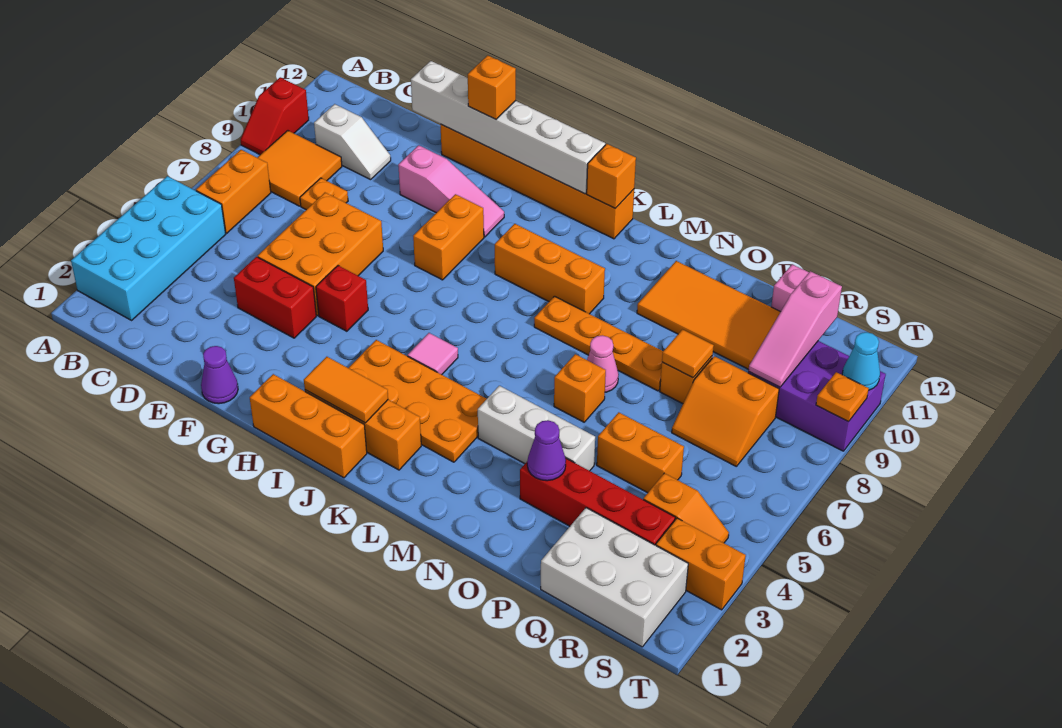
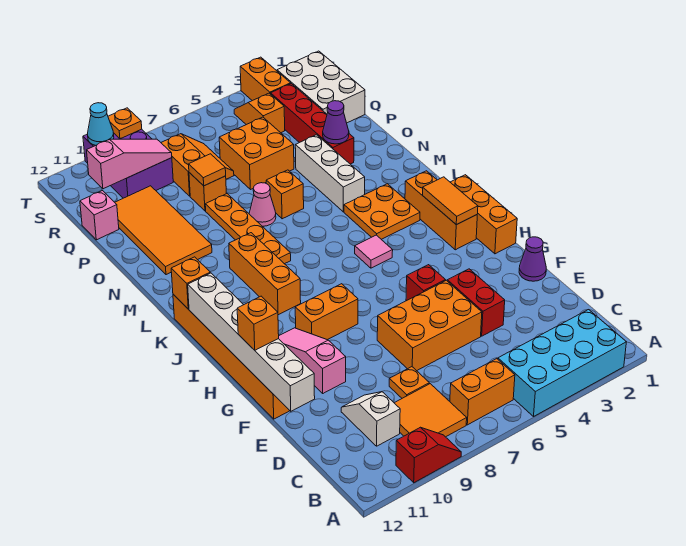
orange 2x4 plate [349,340,486,462] -> orange 2x2 plate [344,184,420,239]
orange 1x2 brick [597,412,684,493] -> orange 2x2 brick [219,117,294,190]

